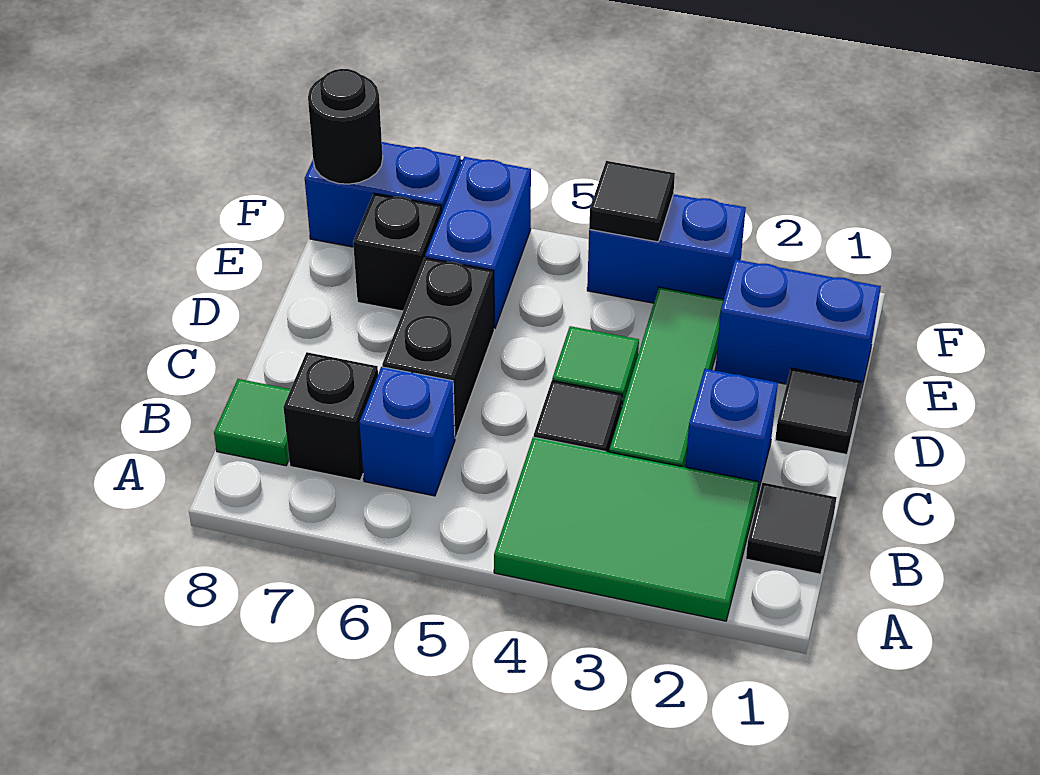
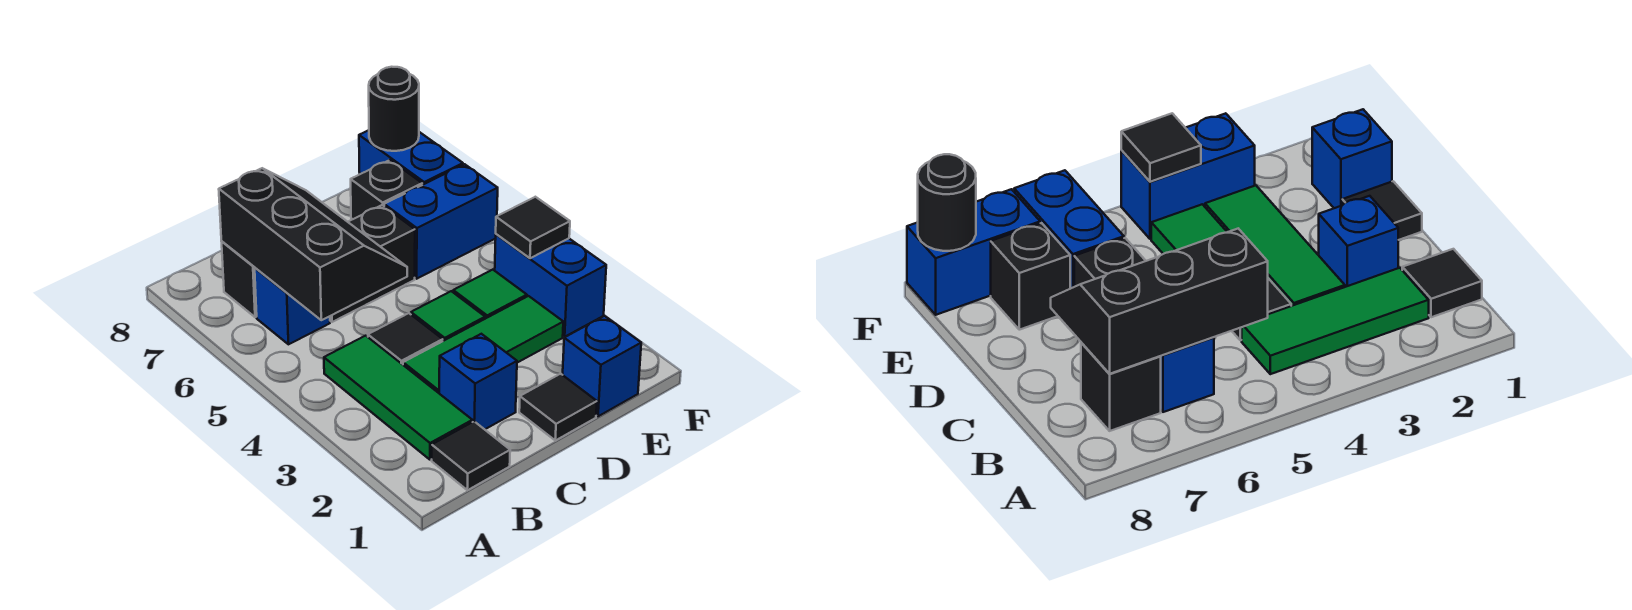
green 2x3 tile [494,437,758,621] -> green 1x3 tile [324,336,472,460]
none -> black 2x3 slope [219,168,407,320]
green 1x1 tile [214,379,291,466] -> green 1x1 tile moved to [453,270,527,319]
blue 1x2 brick [715,259,881,395] -> blue 1x1 brick [563,316,641,416]

